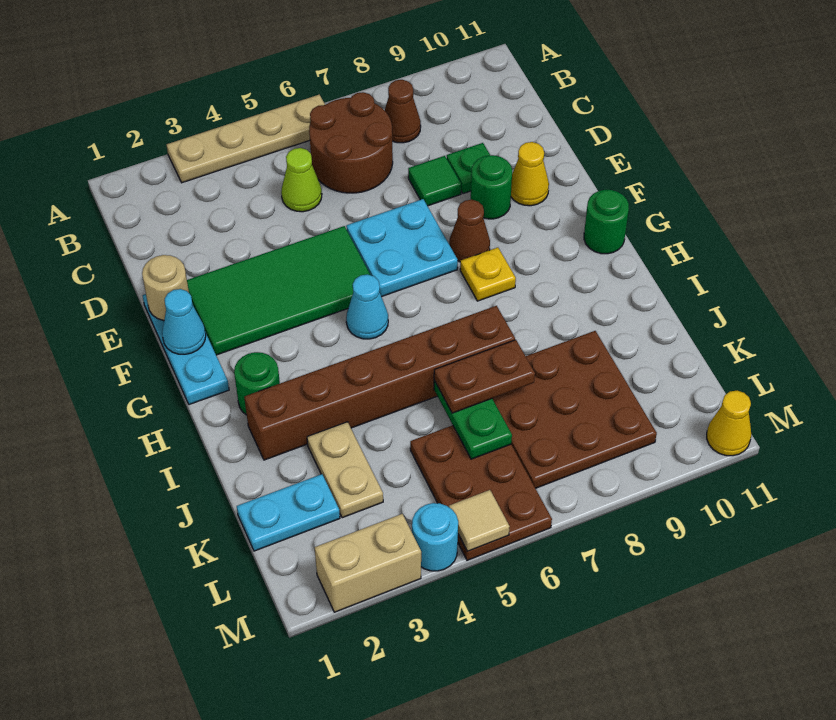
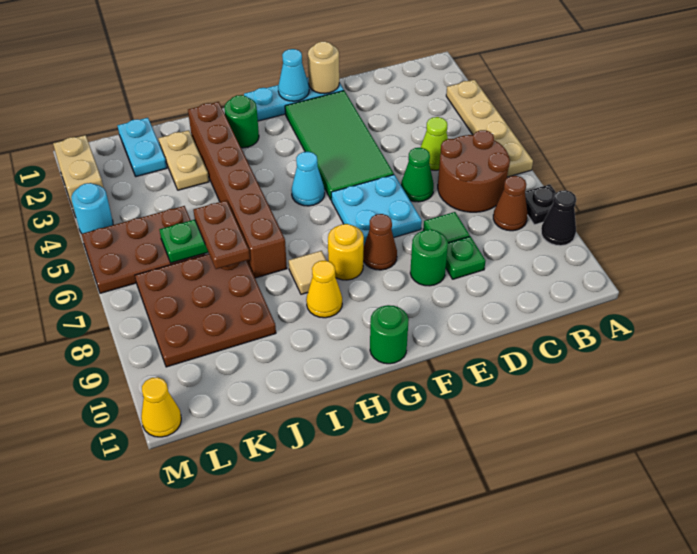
none -> black 1x1 plate [525,184,556,225]
none -> black 1x1 cone [541,190,576,246]
none -> green 1x1 cone [401,148,434,202]
yellow 1x1 cone [511,142,549,206] -> yellow 1x1 cone moved to [306,261,342,318]
yellow 1x1 plate [460,247,516,301] -> yellow 1x1 round brick [328,224,364,280]
tan 1x2 plate [307,422,383,518] -> tan 1x2 plate turned to [158,130,209,190]
tan 1x1 tile [449,490,510,551] -> tan 1x1 tile moved to [289,251,326,294]

